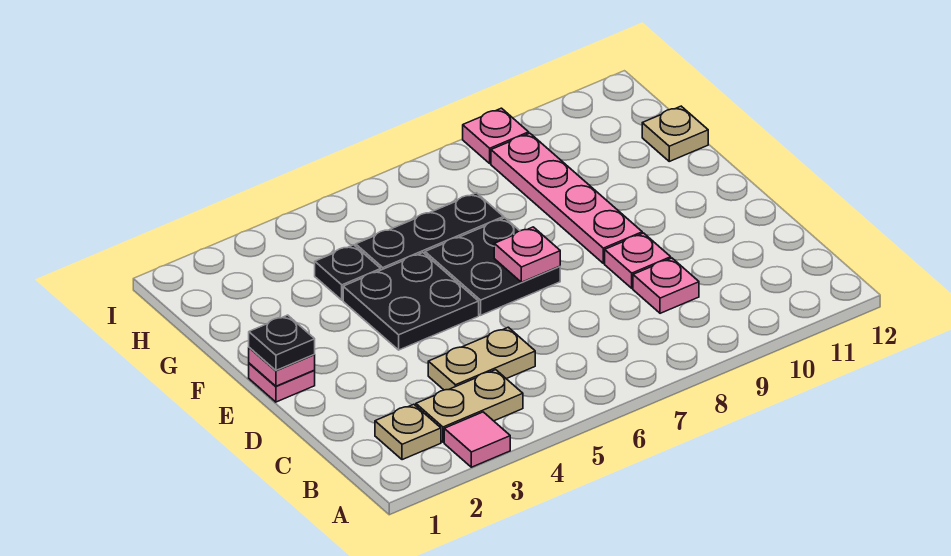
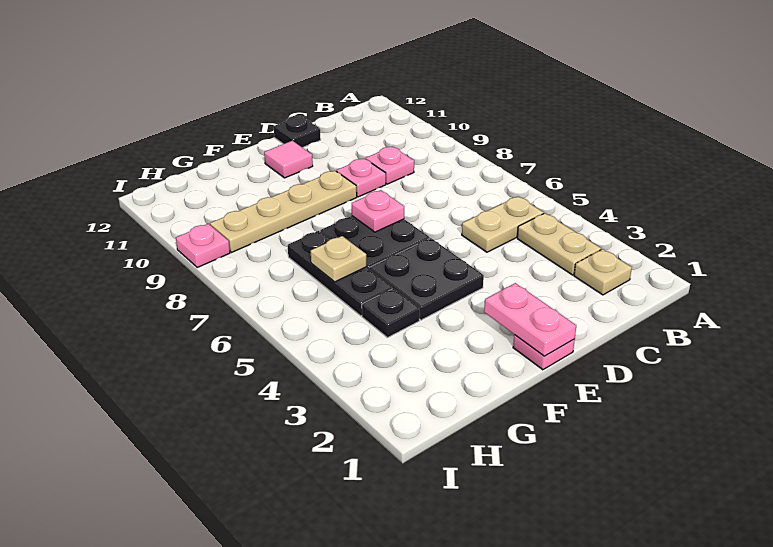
pink 1x1 tile [444,412,510,467] -> pink 1x1 tile moved to [264,141,313,178]
tan 1x2 plate [428,327,535,390] -> tan 1x2 plate turned to [462,196,544,252]
pink 1x1 plate [249,348,315,386] -> pink 1x2 plate [484,283,576,356]
black 1x1 plate [249,315,315,370] -> black 1x1 plate moved to [274,116,321,148]
pink 1x4 plate [491,133,642,263] -> tan 1x4 plate [210,171,357,252]
tan 1x1 plate [642,106,708,161] -> tan 1x1 plate moved to [311,236,366,282]

